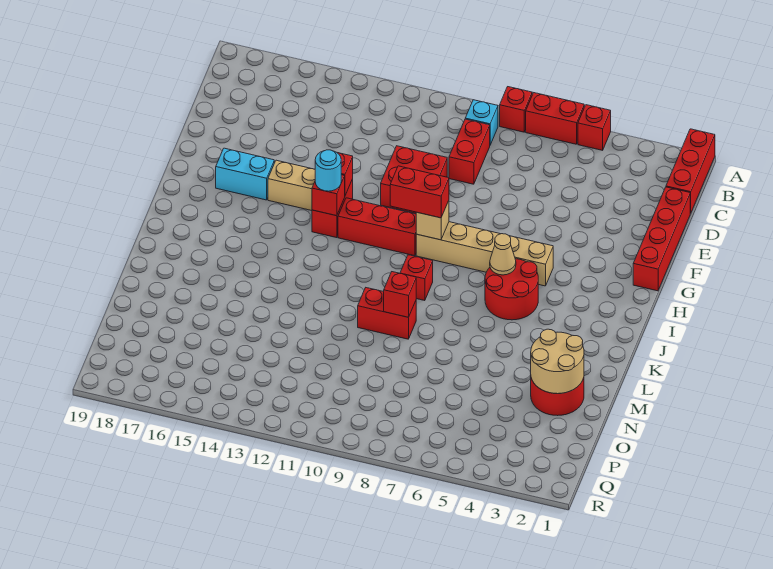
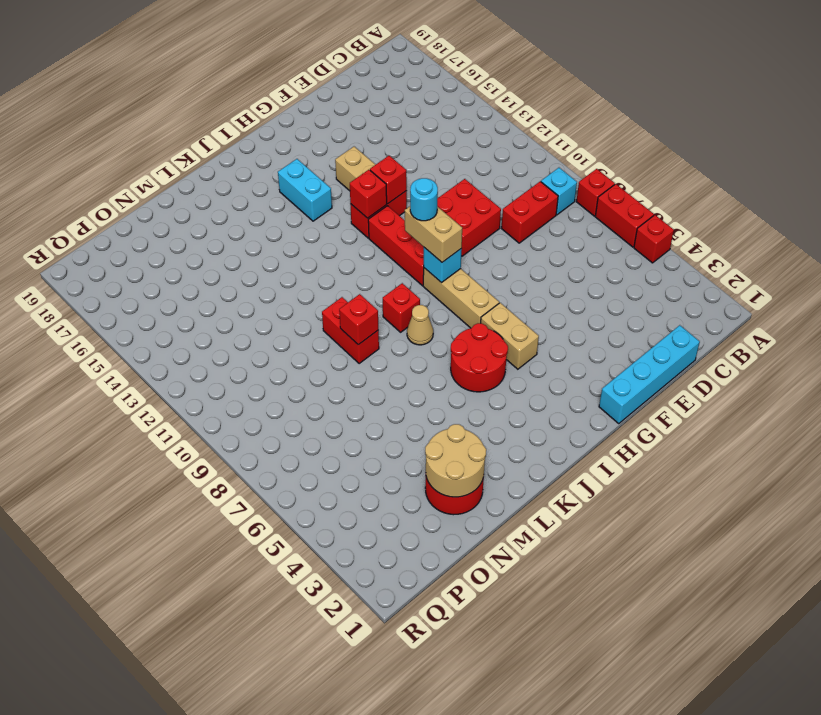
red 1x3 brick [666,129,715,213] -> none
red 1x4 brick [633,187,690,291] -> cyan 1x4 brick [599,325,700,424]
cyan 1x2 brick [216,148,274,200] -> cyan 1x2 brick moved to [278,159,332,221]
tan 1x1 brick [416,201,449,240] -> cyan 1x1 brick [424,248,462,283]
red 1x2 brick [390,166,449,218] -> tan 1x2 brick [405,206,462,262]
cyan 1x1 round brick [315,150,341,191] -> cyan 1x1 round brick moved to [410,178,438,221]
tan 1x1 cone [490,234,516,275] -> tan 1x1 cone moved to [407,305,433,345]

